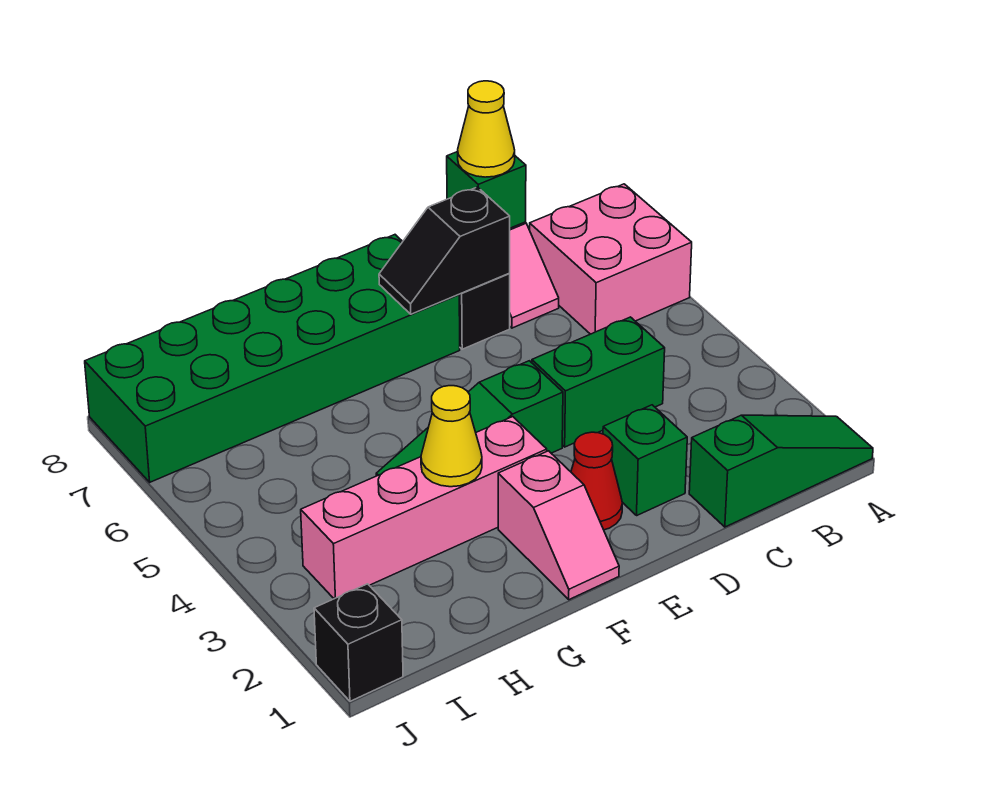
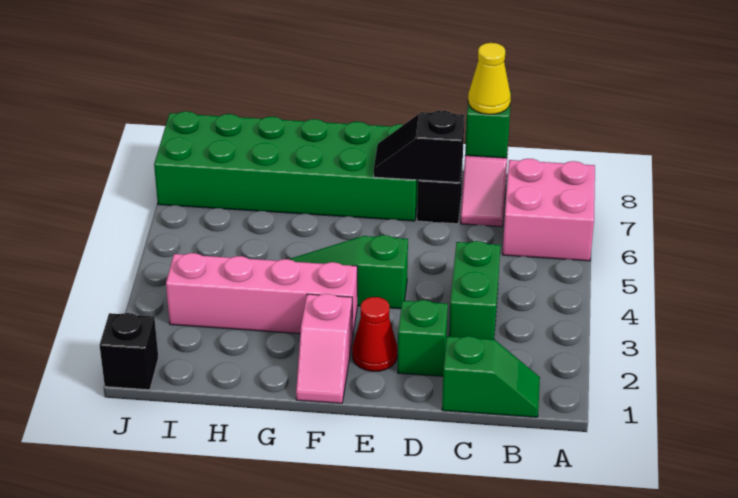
green 1x3 slope [689,415,873,527] -> green 1x2 slope [442,336,540,417]
green 1x2 brick [532,317,665,447] -> green 1x2 brick turned to [449,241,500,340]
yellow 1x1 cone [421,386,482,487] -> none

